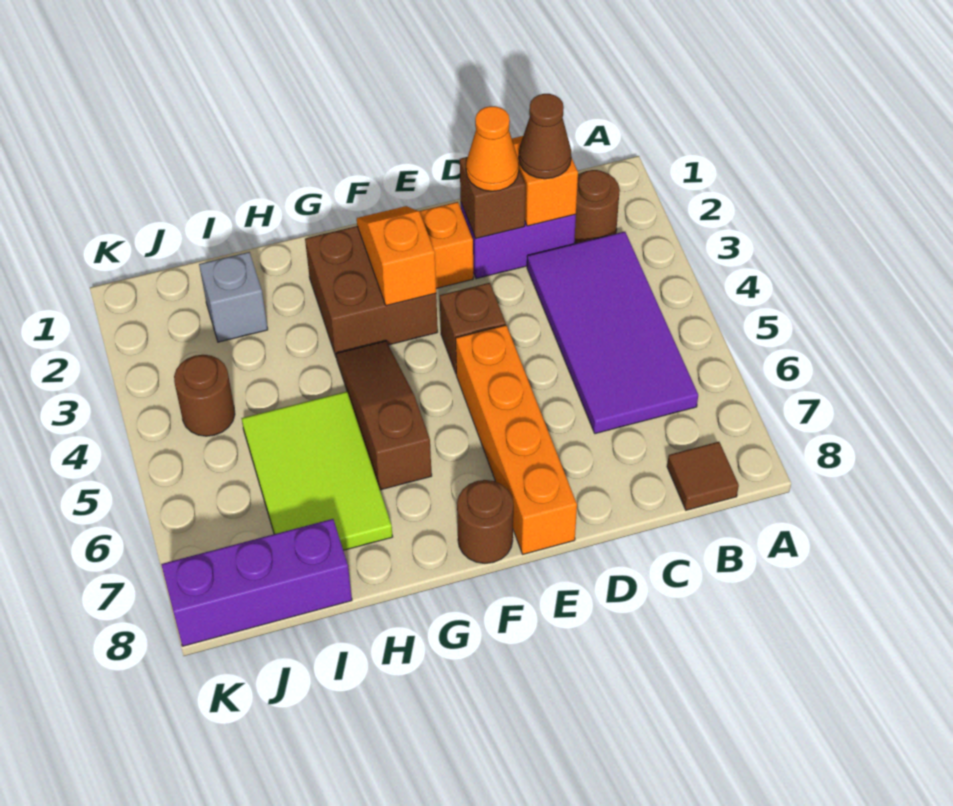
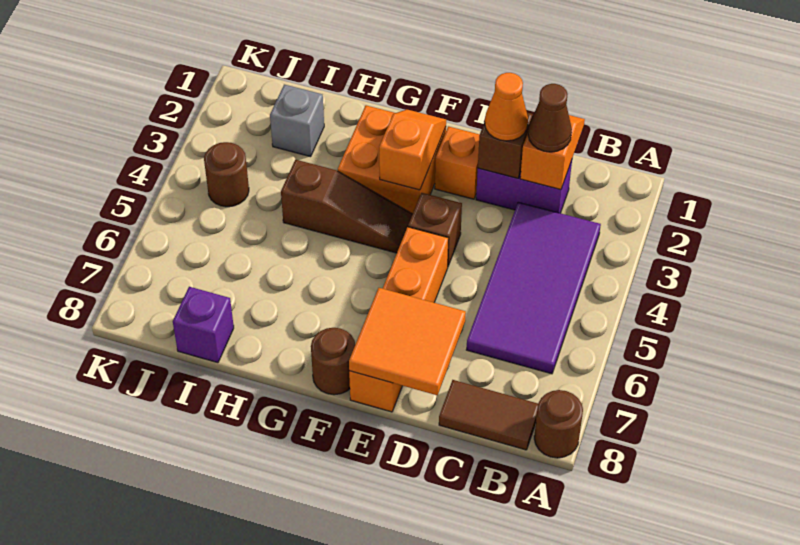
brown 1x1 round brick [574,170,620,244] -> brown 1x1 round brick moved to [534,390,583,458]
brown 1x1 tile [667,442,739,510] -> brown 1x2 tile [439,380,538,450]
none -> orange 2x2 tile [349,288,466,395]
brown 2x2 brick [305,226,438,356] -> orange 2x2 brick [338,105,446,214]
brown 1x3 slope [336,341,432,490] -> brown 1x3 slope turned to [281,160,412,253]
lime 2x3 tile [241,392,393,550] -> none
purple 1x3 brick [161,519,352,646] -> purple 1x1 brick [173,287,234,363]

